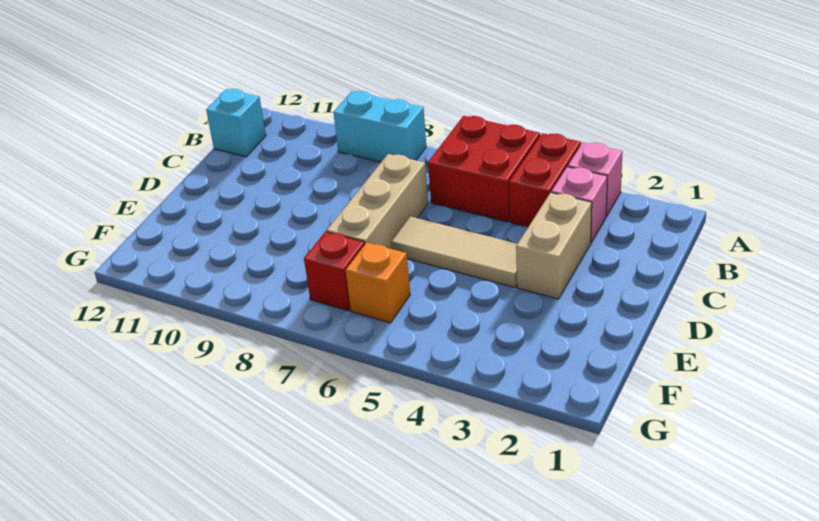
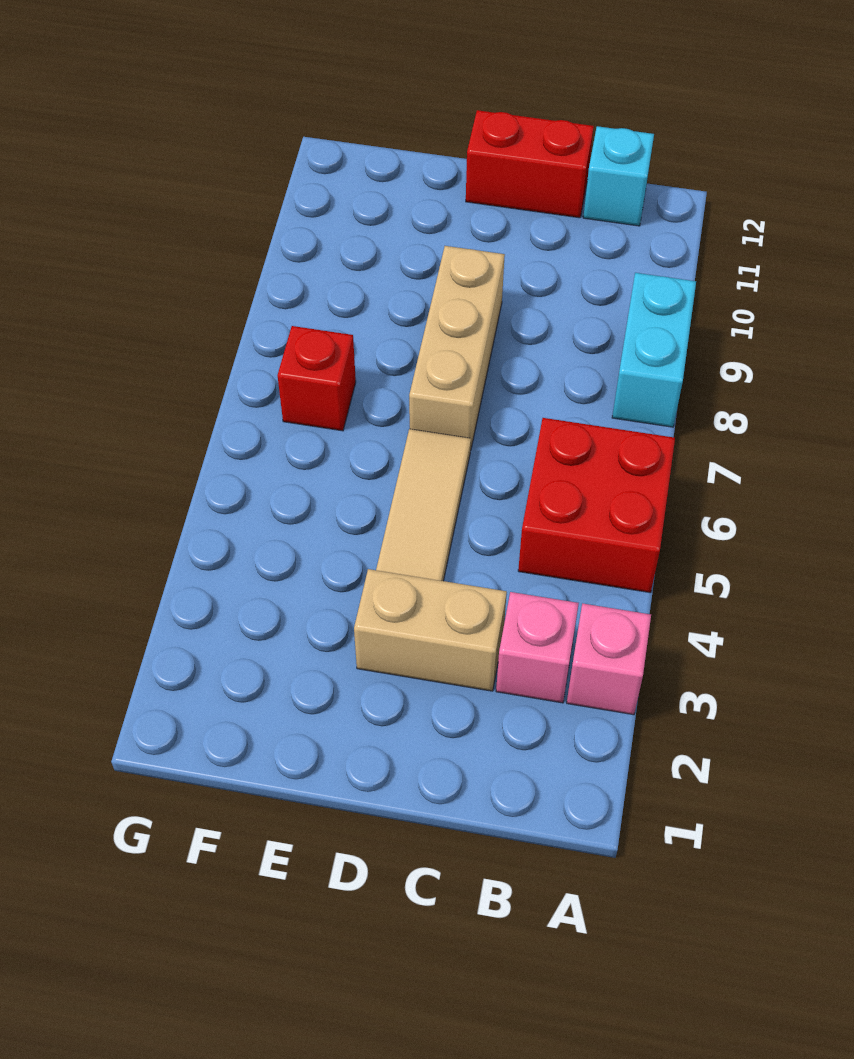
red 1x2 brick [509,133,581,227] -> red 1x2 brick moved to [466,110,594,218]
tan 1x3 brick [327,154,428,249] -> tan 1x3 brick turned to [409,246,505,448]
orange 1x1 brick [346,242,410,323] -> none

